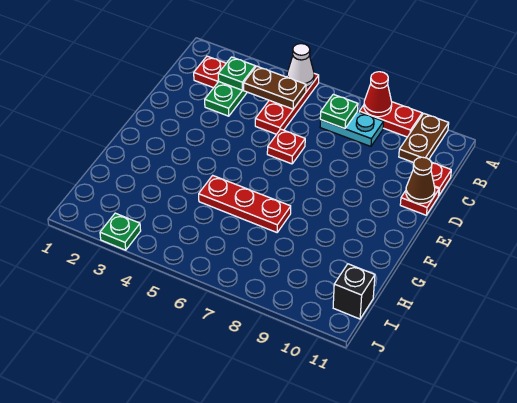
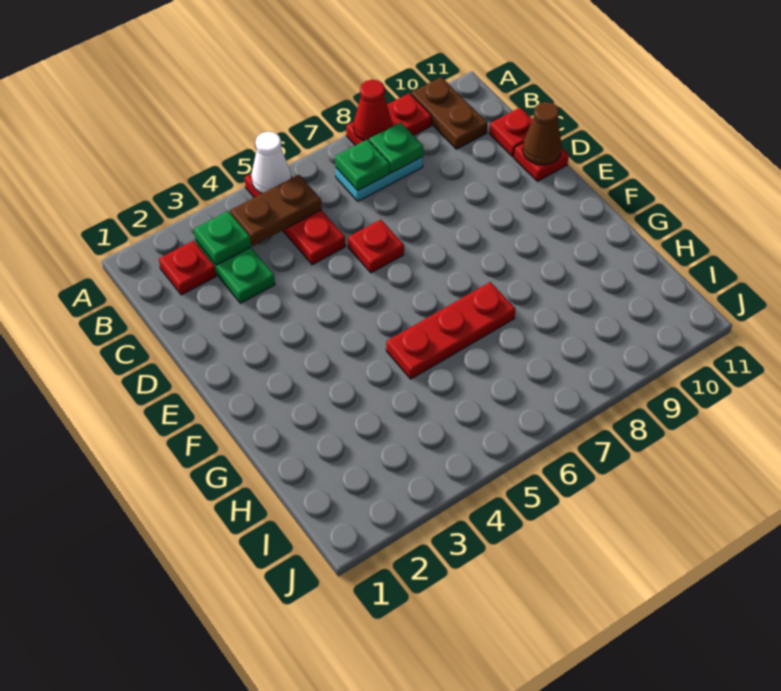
black 1x1 brick [333,264,375,319] -> none
green 1x1 plate [100,213,141,250] -> green 1x1 plate moved to [369,122,423,173]

